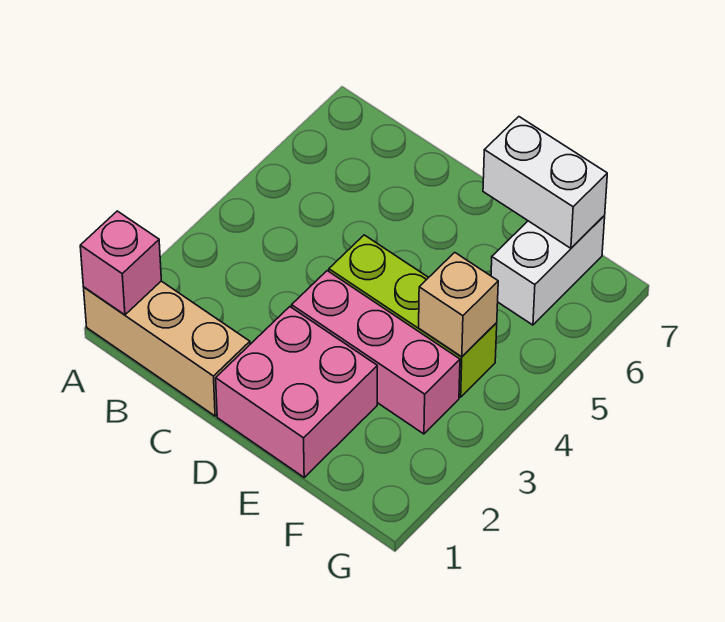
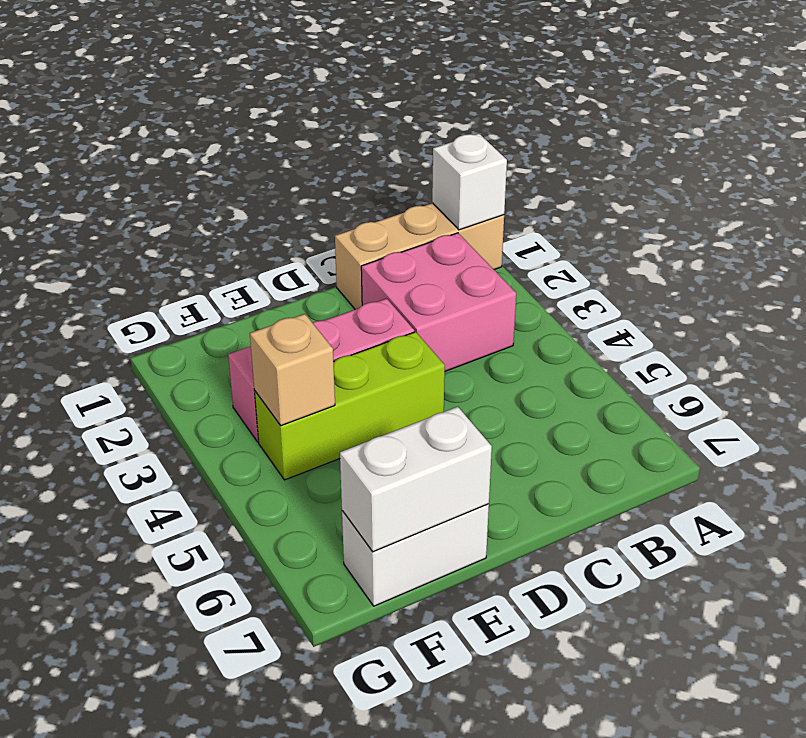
pink 1x1 brick [80,211,161,315] -> white 1x1 brick [432,134,507,230]
pink 2x2 brick [216,307,377,477] -> pink 2x2 brick moved to [361,233,516,371]
white 1x2 brick [491,216,605,325] -> white 1x2 brick turned to [342,504,489,606]

